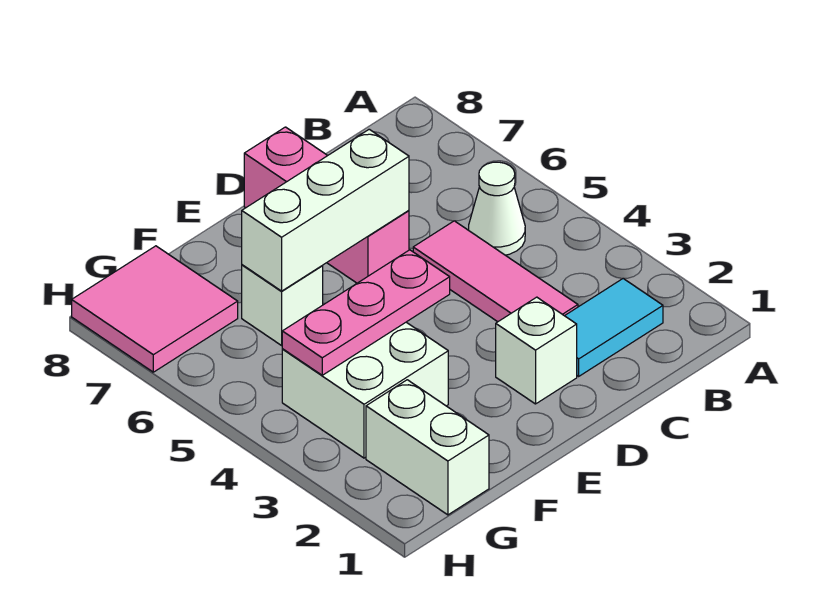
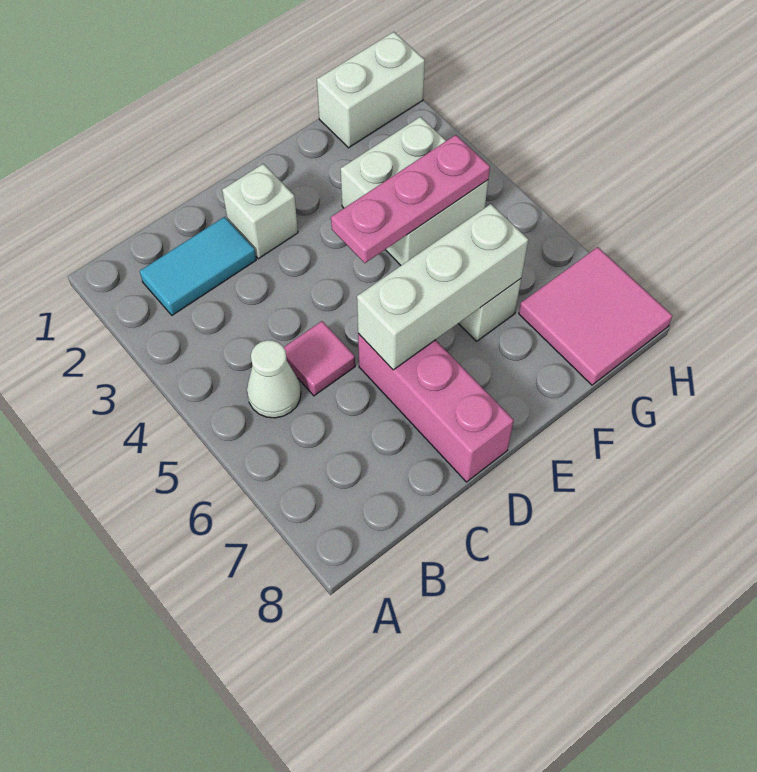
pink 1x3 tile [413,221,578,322] -> pink 1x1 tile [284,321,355,396]
white 1x2 brick [366,380,489,515] -> white 1x2 brick turned to [317,32,425,148]

